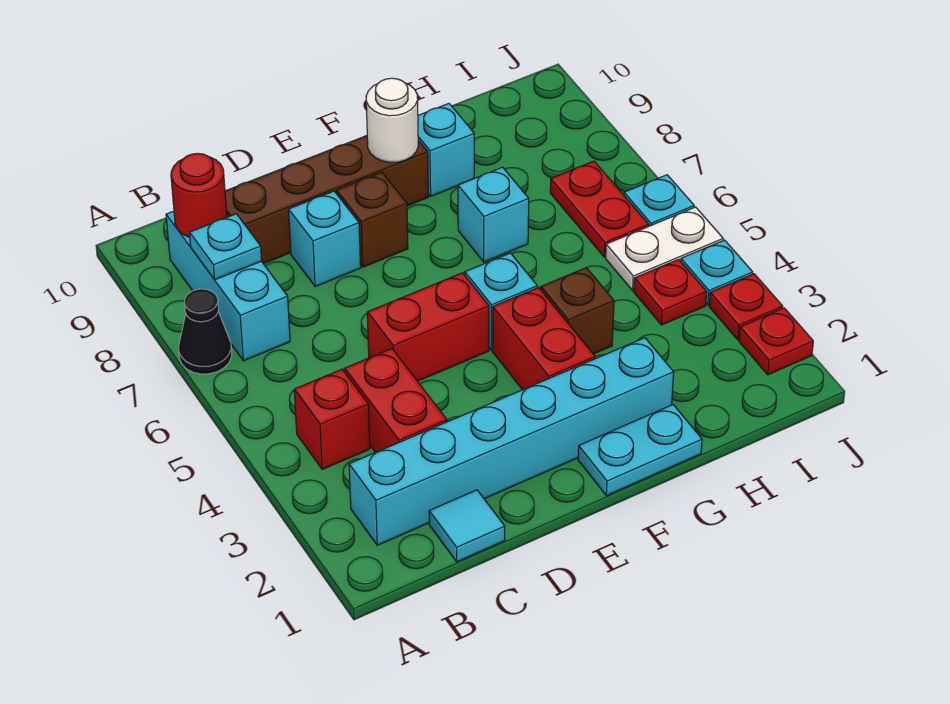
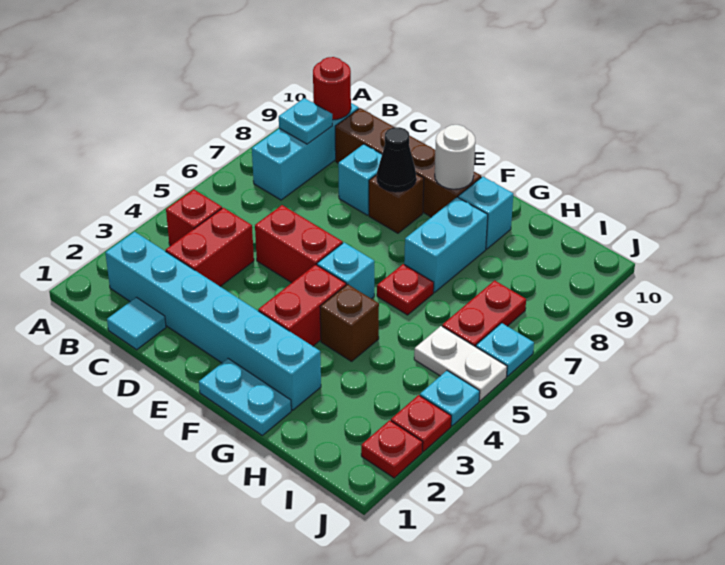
black 1x1 cone [179,289,232,374] -> black 1x1 cone moved to [377,127,416,192]
cyan 1x1 brick [458,167,529,262] -> cyan 1x2 brick [404,197,488,292]
red 1x1 plate [634,259,707,325] -> red 1x1 plate moved to [377,264,434,315]

